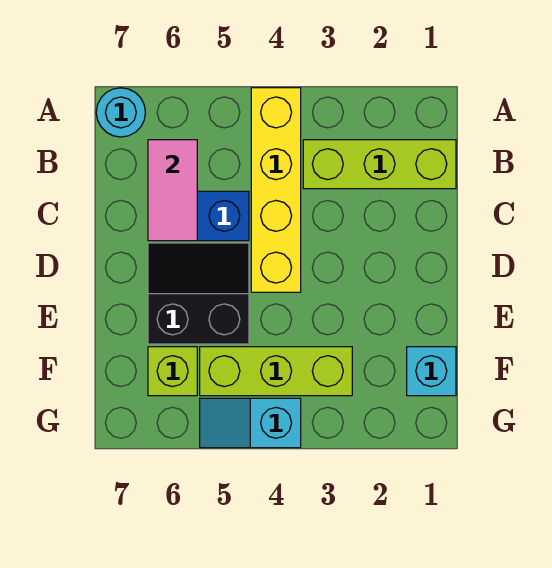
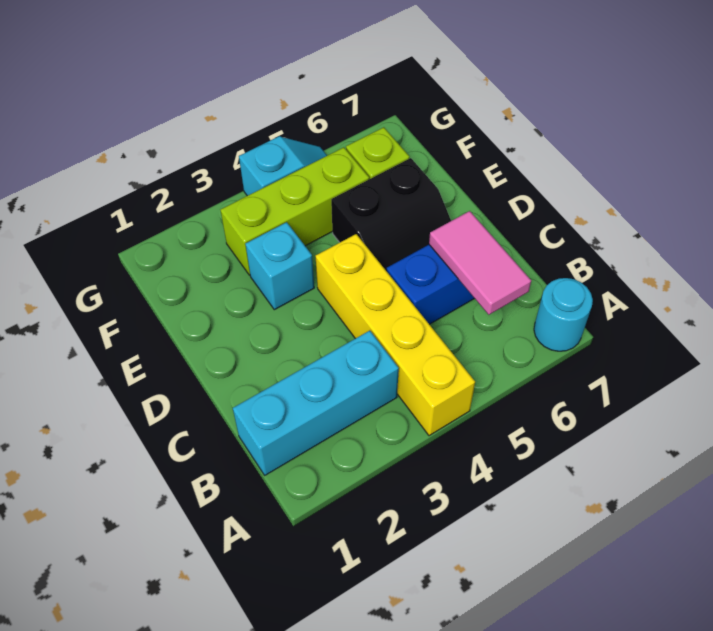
lime 1x3 brick [303,140,456,189] -> cyan 1x3 brick [233,331,399,475]
cyan 1x1 brick [407,347,456,396] -> cyan 1x1 brick moved to [245,222,314,310]

